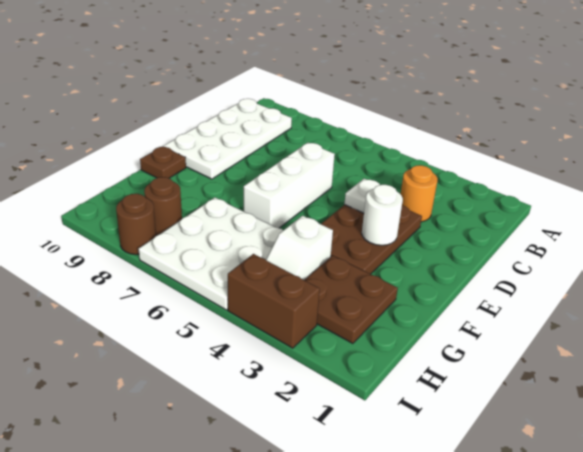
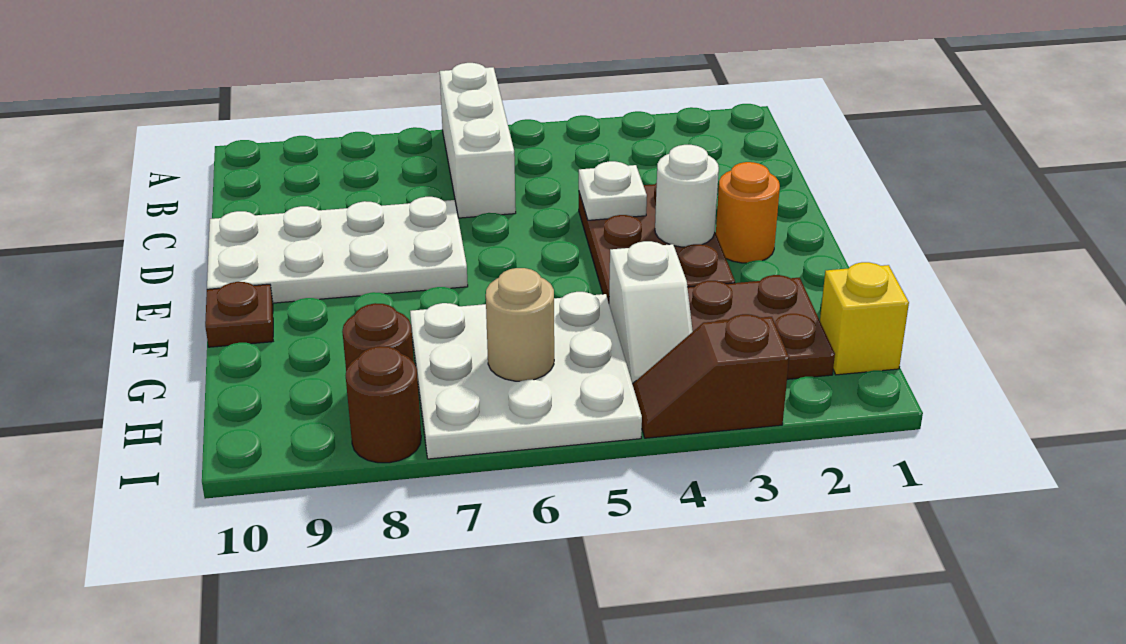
white 2x4 plate [164,99,292,179] -> white 2x4 plate turned to [207,197,468,303]
orange 1x1 round brick [401,165,438,222] -> orange 1x1 round brick moved to [716,162,780,263]
white 1x3 brick [244,143,335,228] -> white 1x3 brick moved to [440,63,516,218]
none -> yellow 1x1 brick [820,262,909,375]
none -> tan 1x1 round brick [486,268,554,381]
brown 1x2 brick [228,254,320,348] -> brown 1x2 slope [633,314,789,438]

